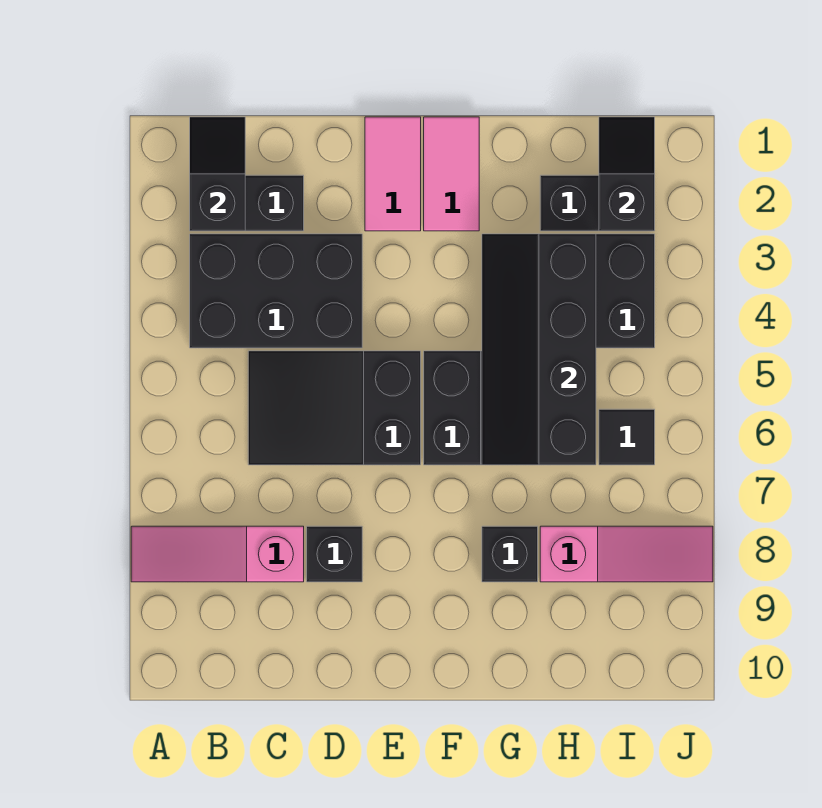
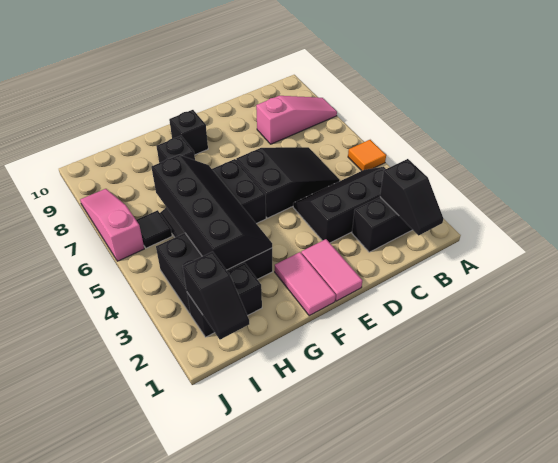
none -> orange 1x1 tile [348,140,386,171]
black 2x3 brick [190,234,362,348] -> black 2x3 slope [293,167,386,243]
black 1x1 brick [307,526,362,582] -> black 1x1 brick moved to [169,110,208,155]
pink 1x3 slope [540,526,713,582] -> pink 1x3 slope turned to [80,189,144,261]

